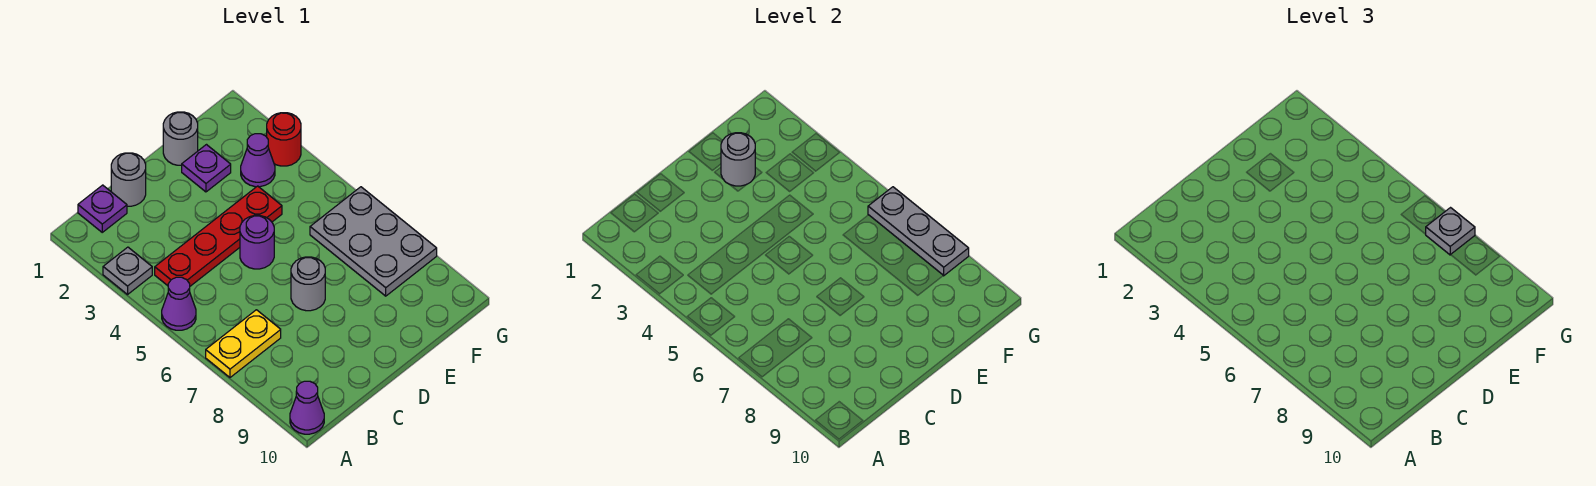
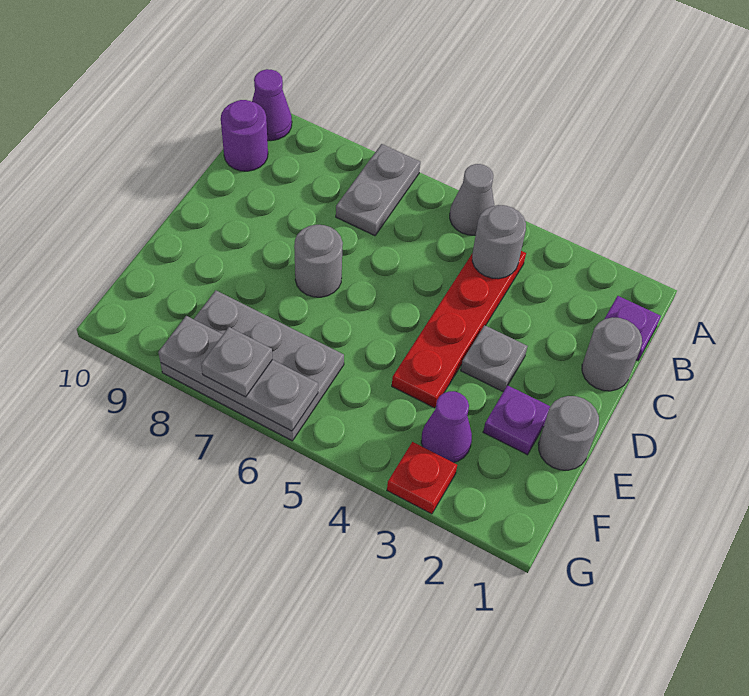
grey 1x1 plate [103,247,152,294] -> grey 1x1 plate moved to [461,325,527,392]
purple 1x1 cone [162,277,196,330] -> grey 1x1 cone [450,164,494,235]
yellow 1x2 plate [206,310,281,377] -> grey 1x2 plate [336,144,420,236]
purple 1x1 round brick [240,215,274,269] -> purple 1x1 round brick moved to [221,100,268,171]
grey 1x1 round brick [721,133,755,186] -> grey 1x1 round brick moved to [472,205,526,279]
red 1x1 round brick [267,113,301,166] -> red 1x1 plate [387,442,457,514]

